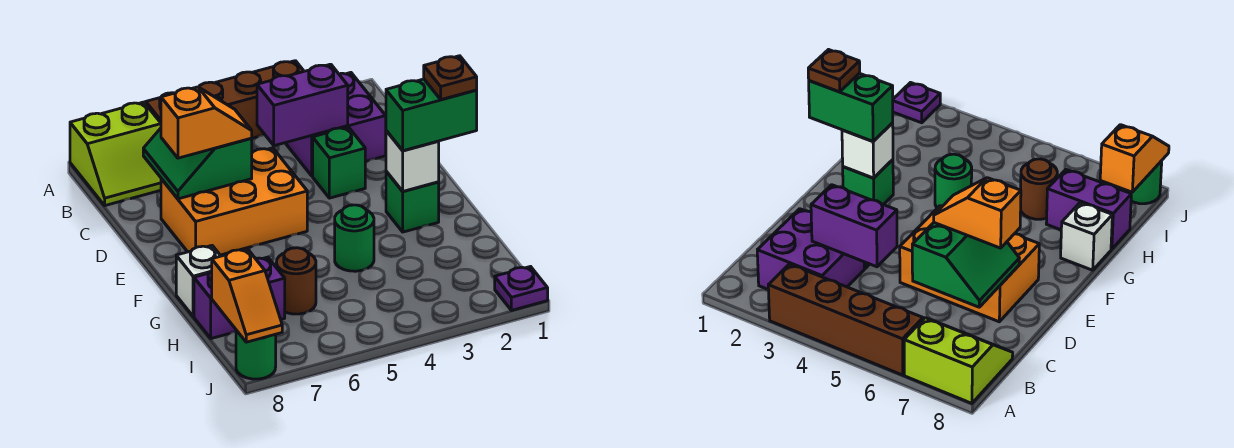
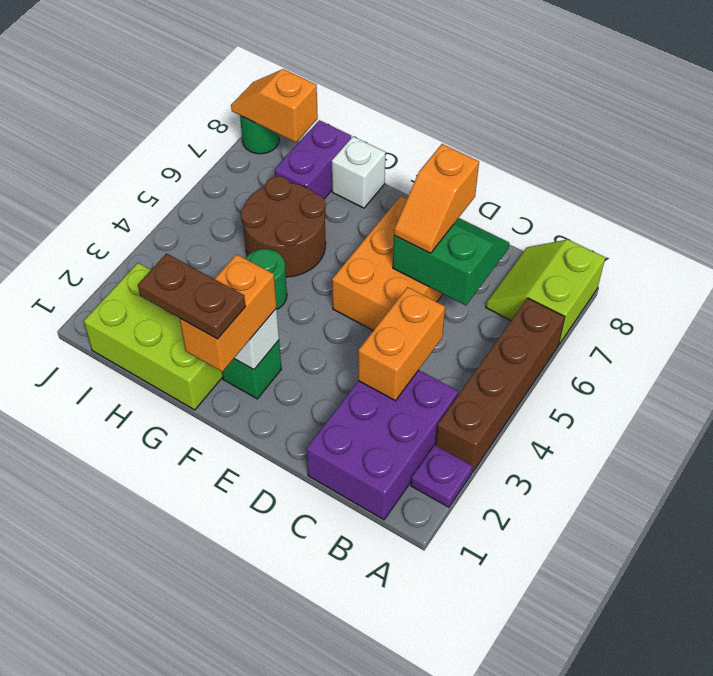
purple 2x2 brick [286,73,386,176] -> purple 2x3 brick [306,370,458,520]
purple 1x2 brick [257,64,348,146] -> orange 1x2 brick [358,287,445,401]
green 1x1 brick [313,127,365,198] -> none
green 1x2 brick [386,79,477,151] -> orange 1x2 brick [180,254,277,372]
brown 1x1 plate [424,56,477,100] -> brown 1x2 plate [138,253,246,339]
none -> lime 2x3 brick [84,263,223,410]
brown 1x1 round brick [276,248,316,314] -> brown 2x2 round brick [241,176,326,277]
purple 1x1 plate [495,267,548,310] -> purple 1x1 plate moved to [411,445,472,507]

